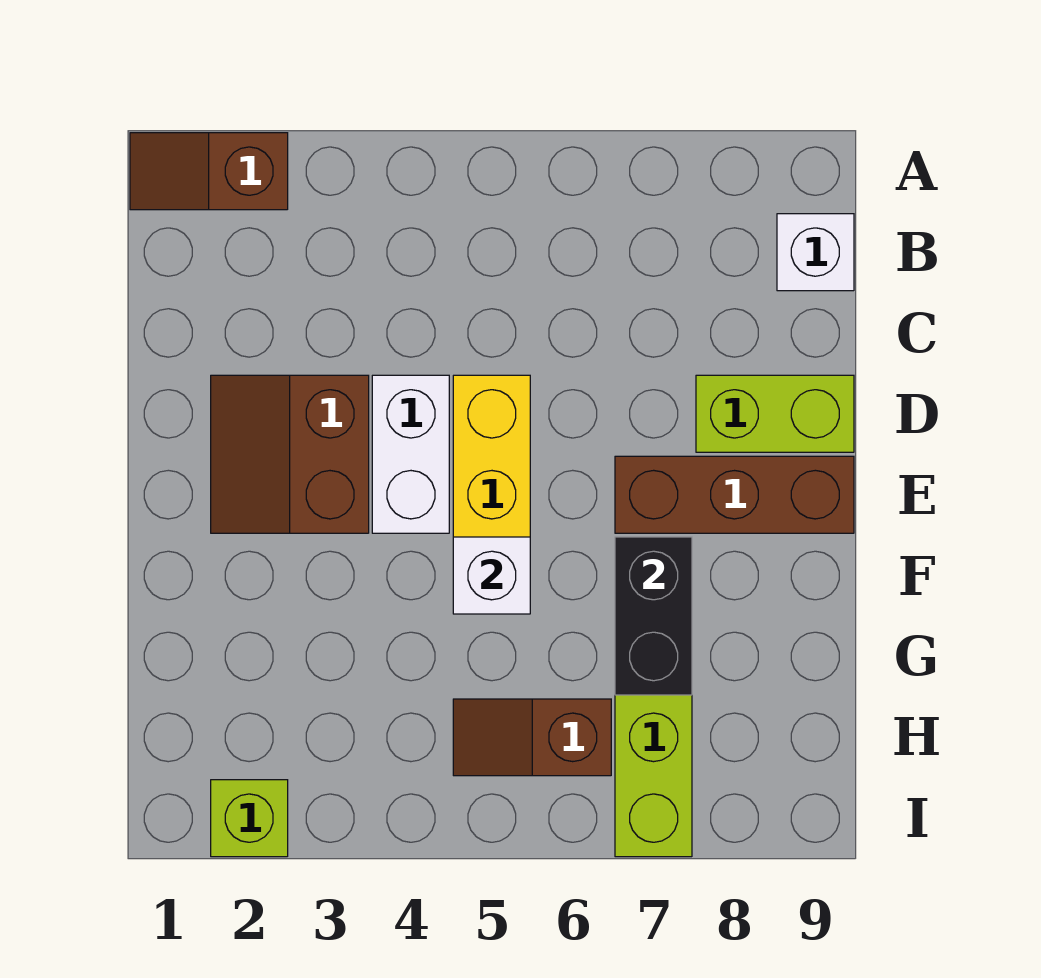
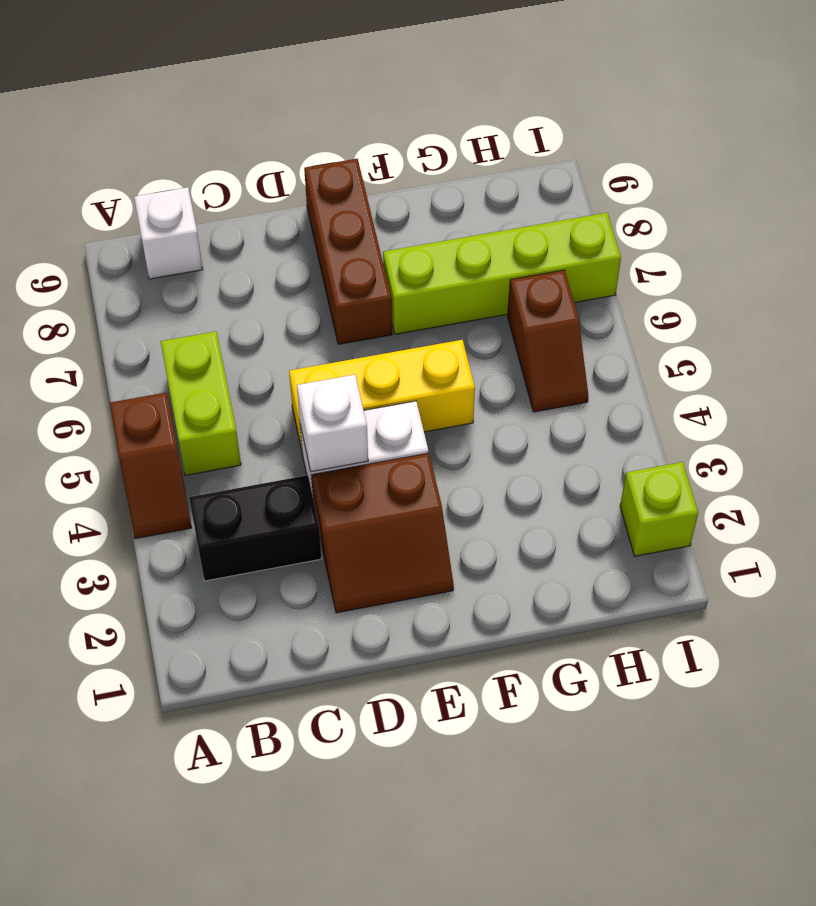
brown 1x2 slope [130,133,288,210] -> brown 1x2 slope moved to [110,392,192,539]
lime 1x2 brick [696,375,854,452] -> lime 1x2 brick moved to [161,331,241,475]
white 1x1 brick [453,537,530,614] -> white 1x1 brick moved to [297,375,368,472]
black 1x2 brick [615,537,692,695] -> black 1x2 brick moved to [189,475,322,581]

